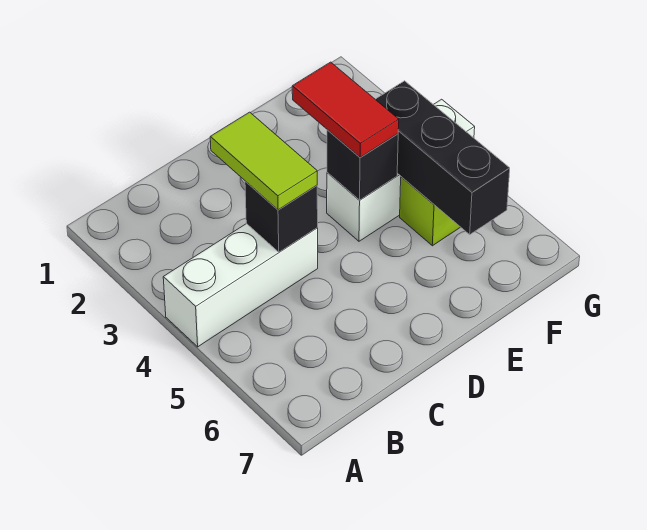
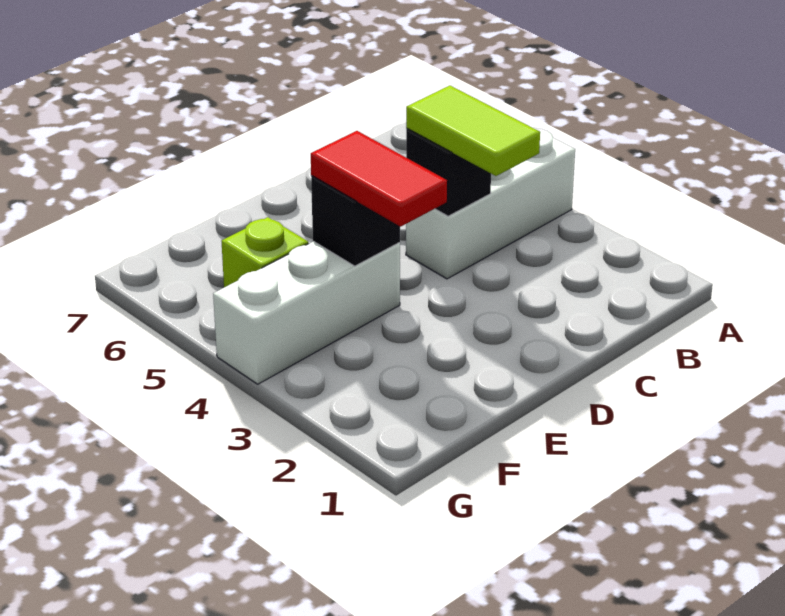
black 1x3 brick [375,81,510,234] -> none

